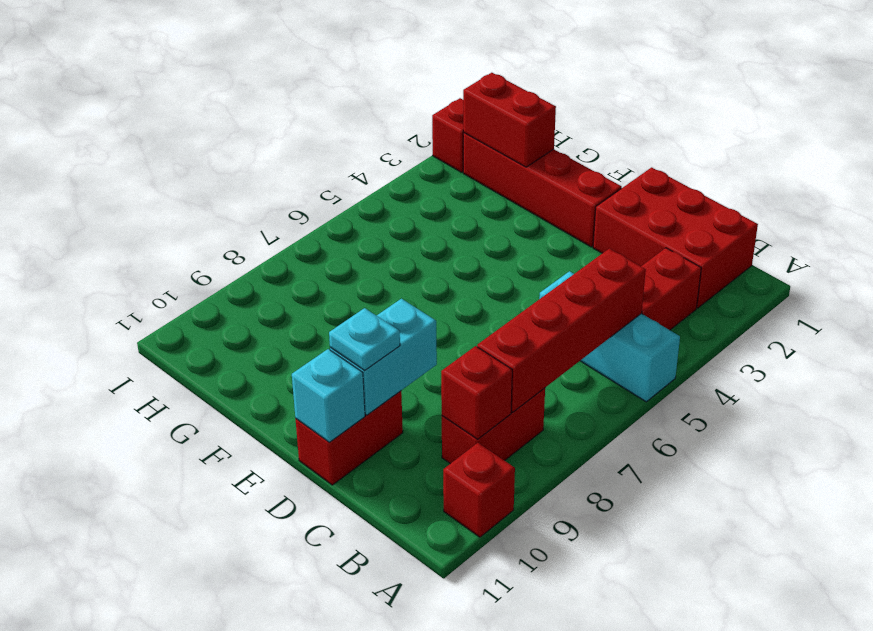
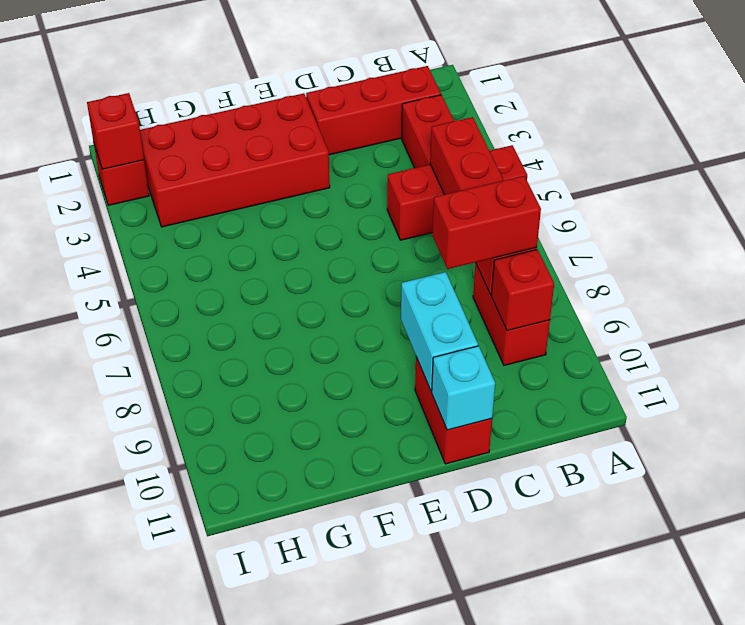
cyan 1x3 brick [539,271,680,402] -> red 1x3 brick [387,145,527,240]
red 1x1 brick [443,443,515,537] -> red 1x1 brick moved to [87,93,144,169]
red 2x3 brick [593,167,758,308] -> red 1x3 brick [306,66,441,155]
cyan 1x1 plate [329,308,400,371] -> none
red 1x4 brick [463,133,622,247] -> red 2x4 brick [140,93,330,227]
red 1x2 brick [463,73,556,167] -> red 1x2 brick moved to [432,176,541,269]

